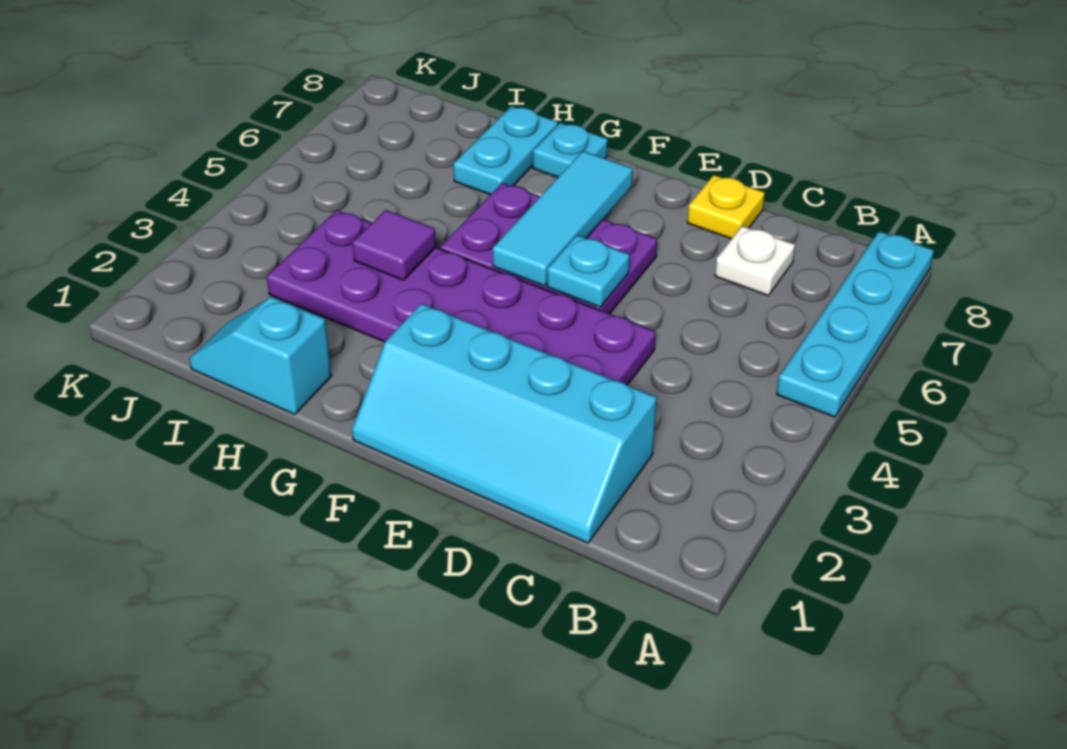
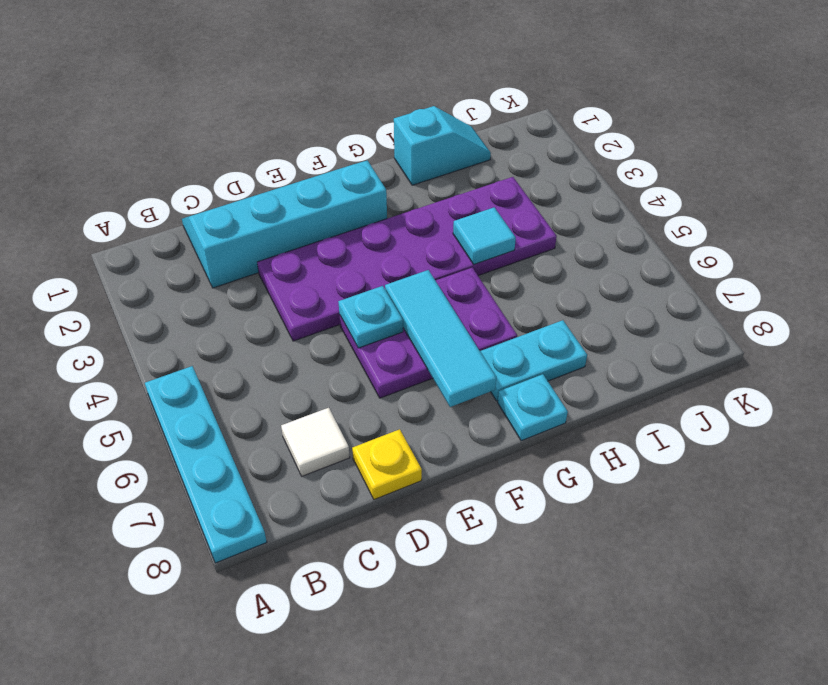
white 1x1 plate [715,226,795,296] -> white 1x1 tile [281,408,350,476]
purple 1x1 tile [352,210,436,280] -> cyan 1x1 tile [453,207,516,264]
cyan 1x2 plate [453,106,558,195] -> cyan 1x2 plate turned to [480,320,587,401]

